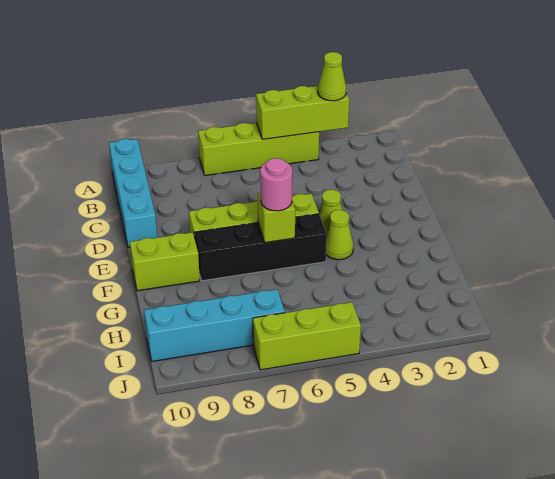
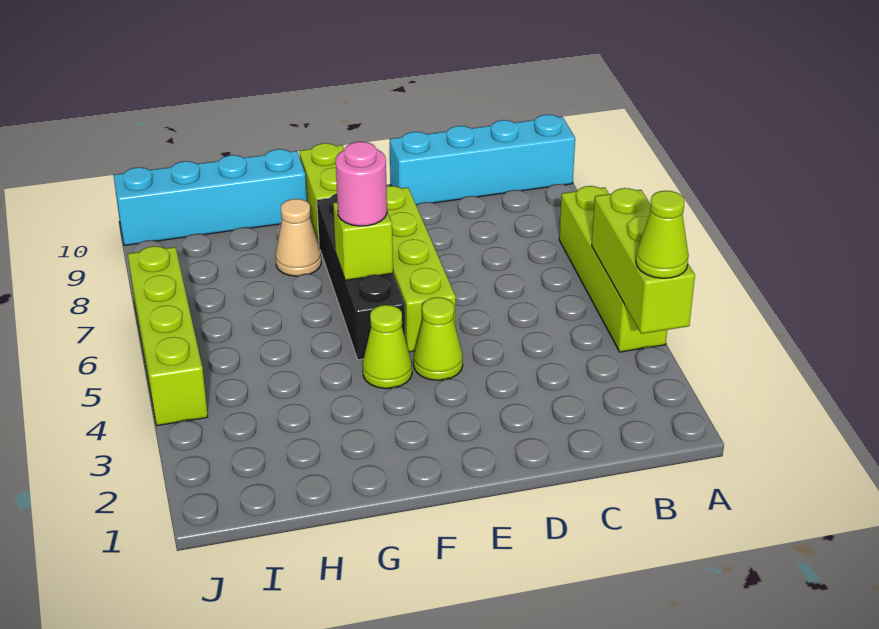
none -> tan 1x1 cone [276,199,321,276]
cyan 1x4 brick [144,289,285,361] -> cyan 1x4 brick turned to [113,149,307,246]
lime 1x3 brick [253,302,361,370] -> lime 1x4 brick [128,246,208,426]

